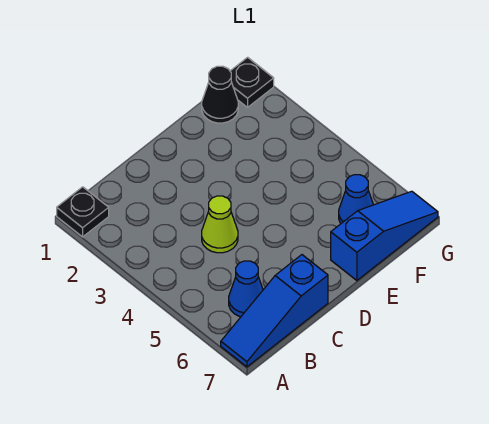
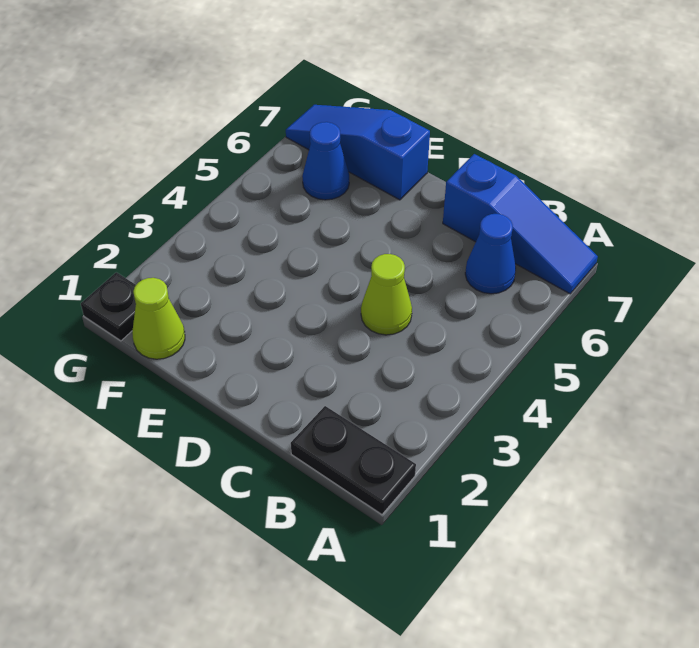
black 1x1 plate [57,187,109,237] -> black 1x2 plate [291,406,416,514]
black 1x1 cone [202,66,238,123] -> lime 1x1 cone [132,278,185,359]

